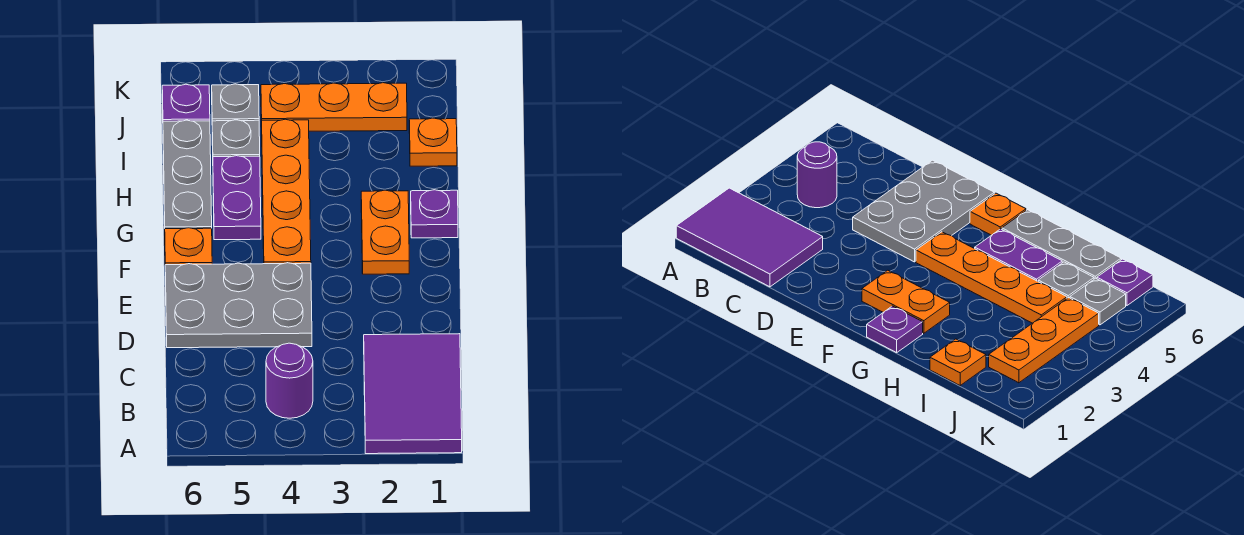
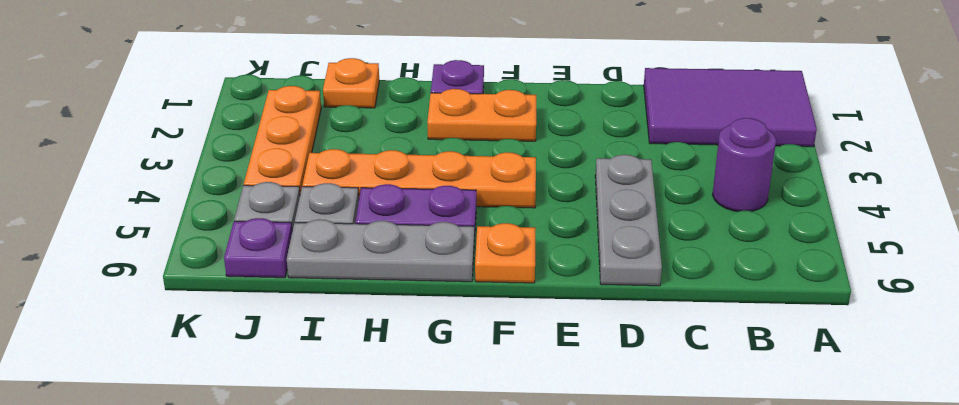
grey 2x3 plate [165,263,312,348] -> grey 1x3 plate [595,155,662,286]

